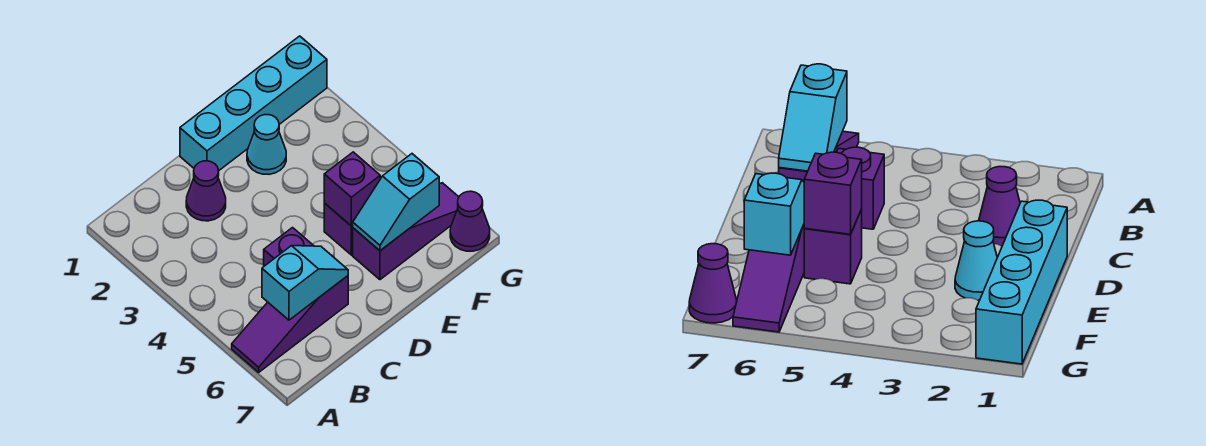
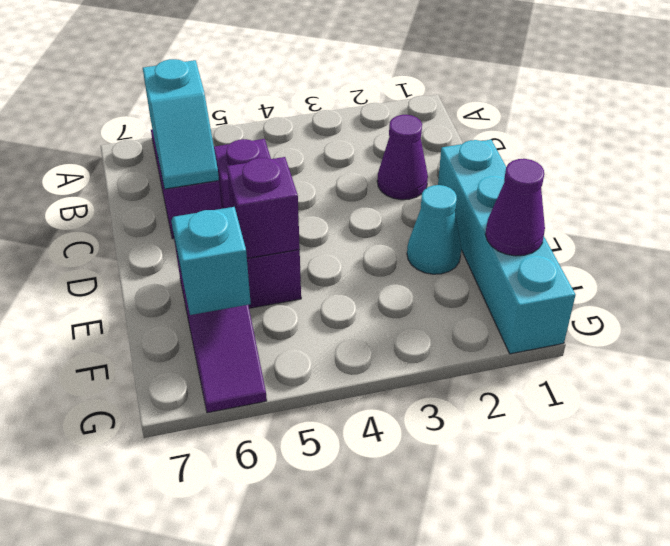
purple 1x1 cone [450,191,490,251] -> purple 1x1 cone moved to [485,159,545,256]

